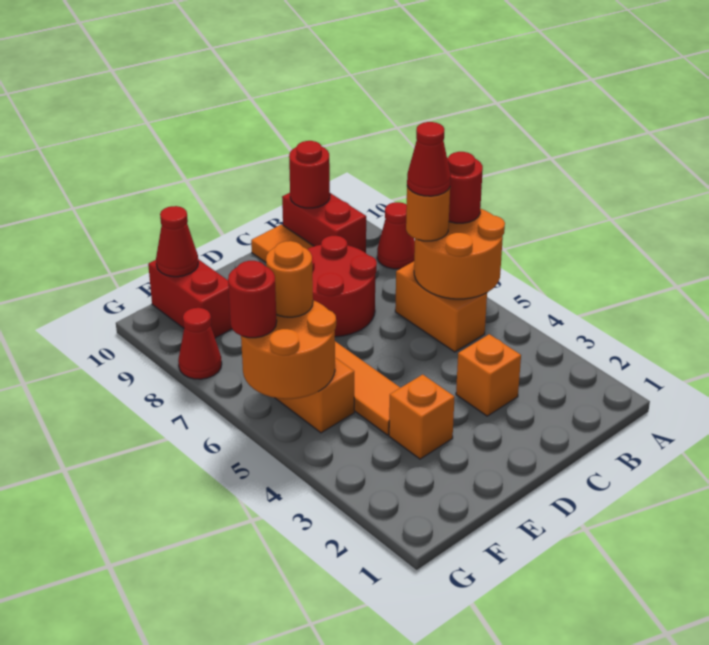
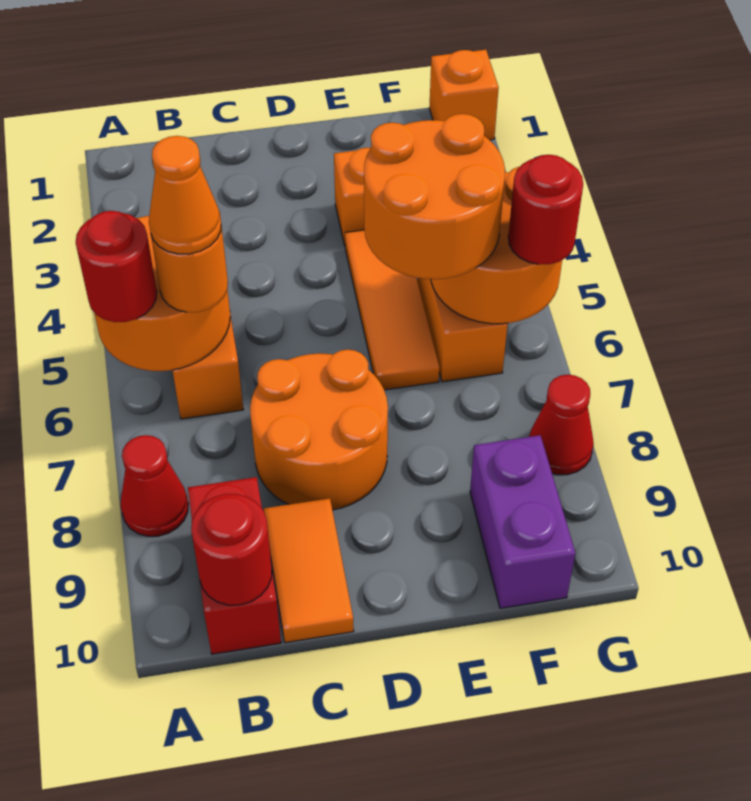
red 1x1 cone [407,122,451,196] -> orange 1x1 cone [149,136,221,254]
orange 1x1 brick [456,334,521,416] -> orange 1x1 brick moved to [429,50,499,140]
red 2x2 round brick [307,236,377,337] -> orange 2x2 round brick [250,350,388,510]
orange 1x1 round brick [266,241,313,317] -> orange 2x2 round brick [364,114,505,279]
red 1x2 brick [148,259,232,338] -> purple 1x2 brick [470,435,575,608]
red 1x1 cone [156,206,198,277] -> none

